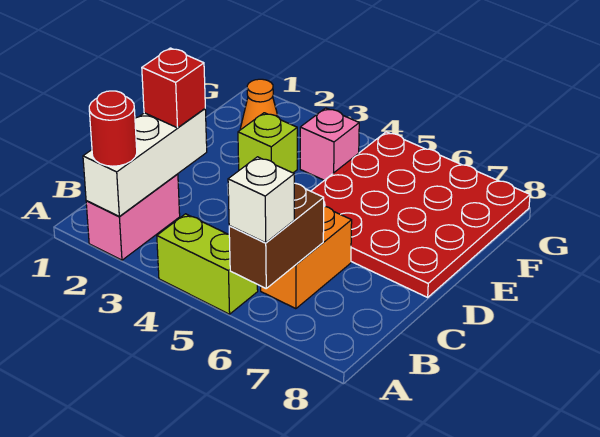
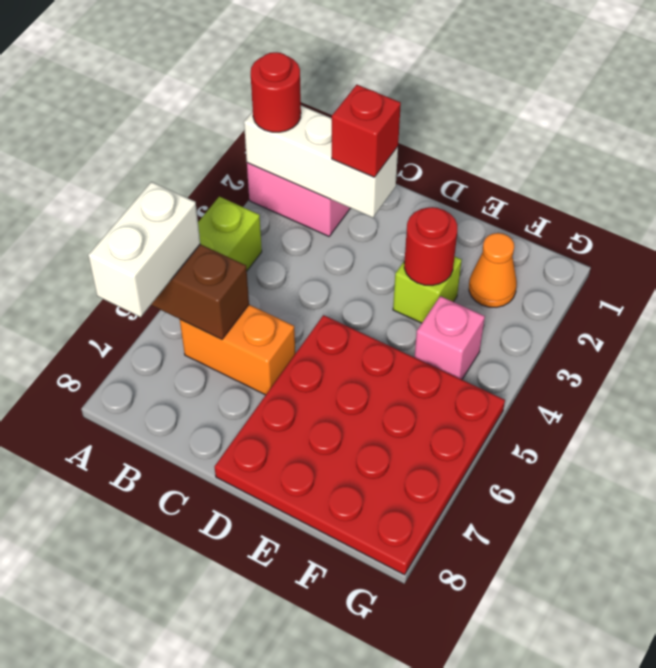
white 1x1 brick [228,157,294,243] -> white 1x2 brick [88,182,200,317]
none -> red 1x1 round brick [404,207,457,285]

